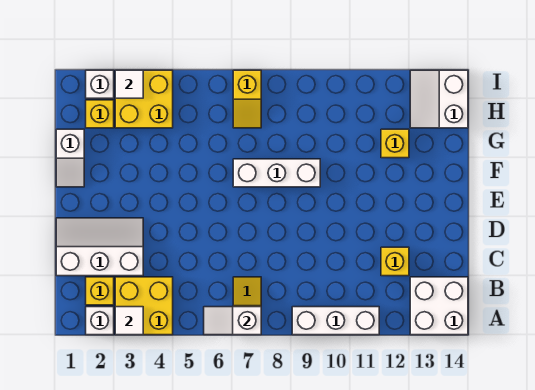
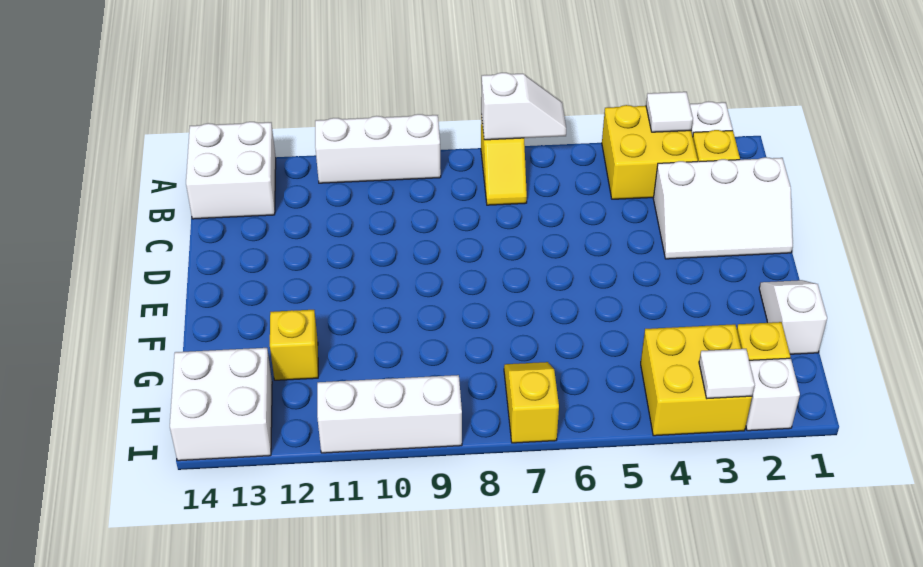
yellow 1x1 brick [381,247,409,276] -> none
white 1x3 brick [233,159,320,187] -> white 1x3 brick moved to [317,375,462,453]
white 2x2 slope [410,70,468,128] -> white 2x2 brick [170,348,272,461]

